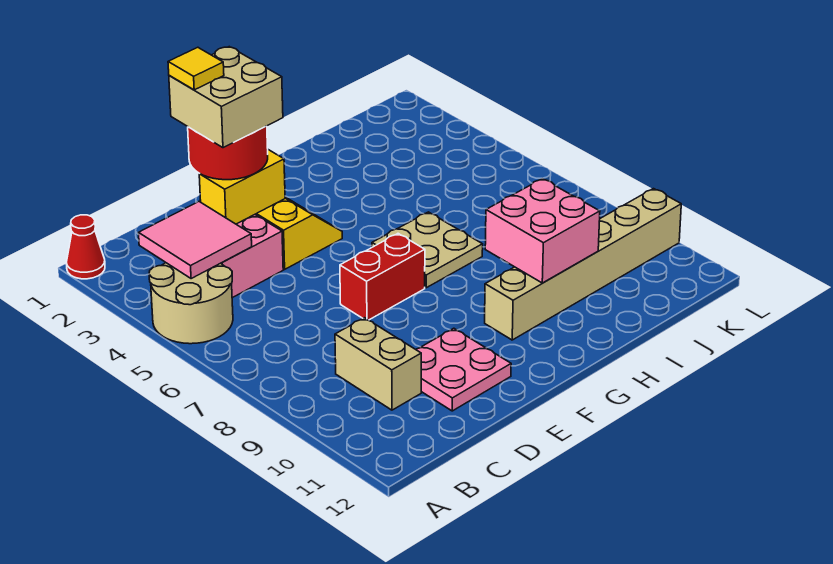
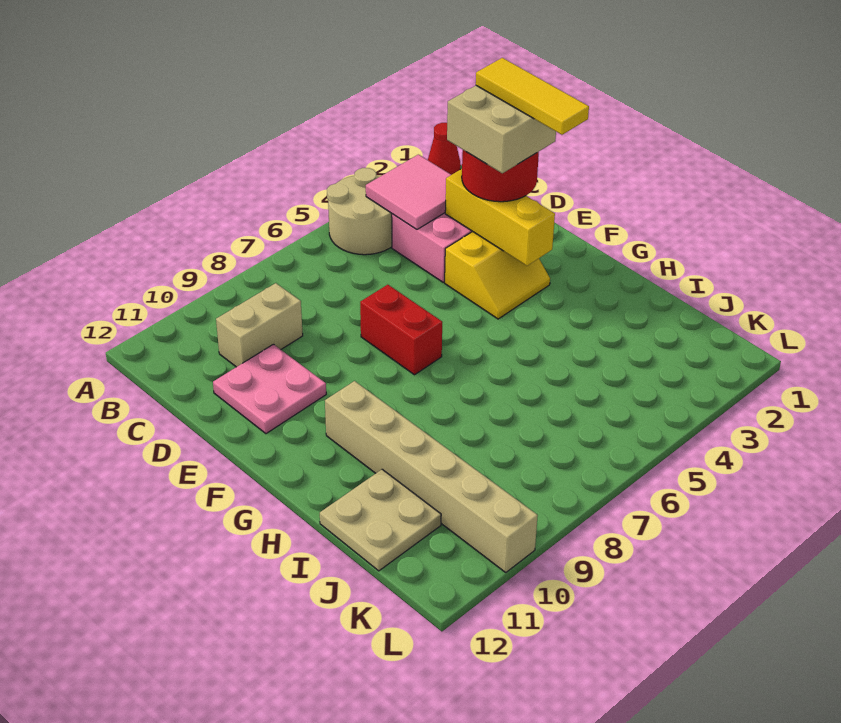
yellow 1x1 tile [168,47,224,90] -> yellow 1x3 tile [476,58,589,135]
yellow 1x2 brick [199,150,285,224] -> yellow 1x3 brick [445,169,555,266]
tan 2x2 plate [372,212,483,288] -> tan 2x2 plate moved to [320,469,441,571]
pink 2x2 brick [485,179,600,283] -> none

